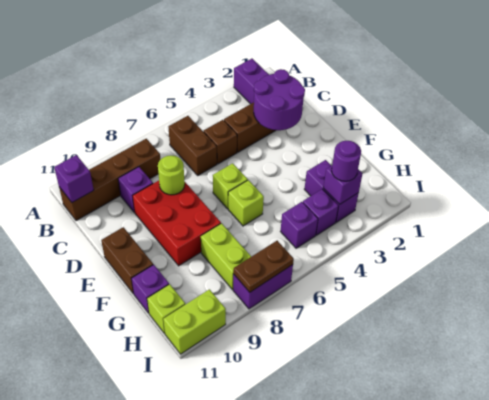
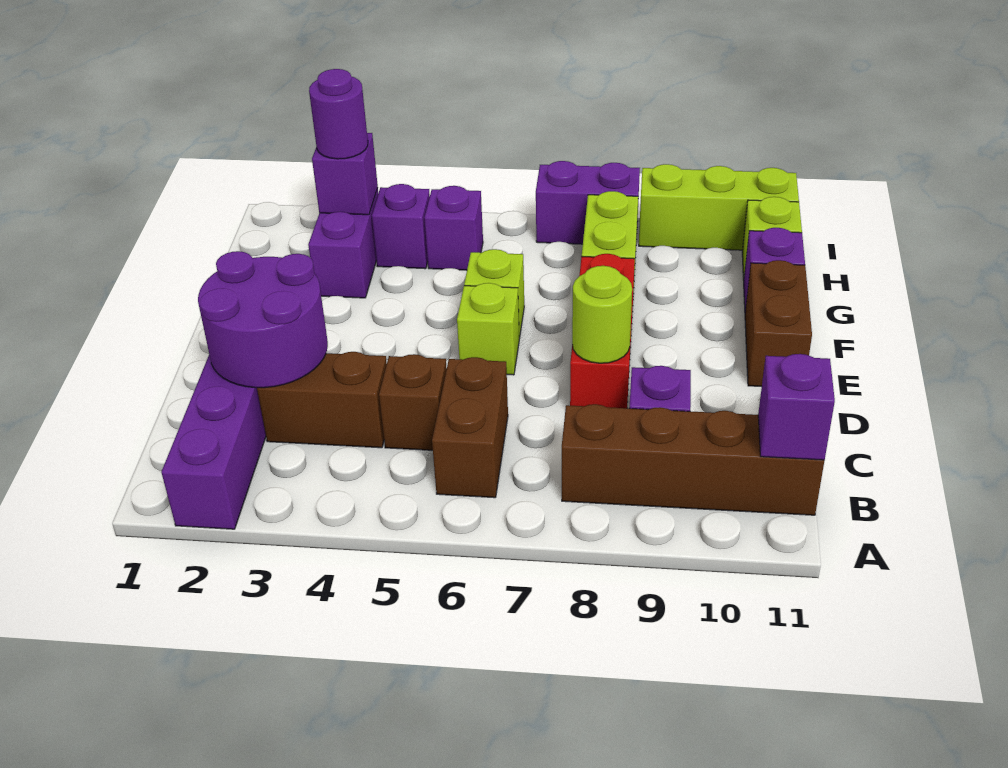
red 2x3 brick [133,181,221,266] -> red 1x3 brick [570,254,635,408]
brown 1x2 plate [233,241,294,292] -> none
lime 1x2 brick [163,289,226,354] -> lime 1x3 brick [639,164,799,250]

